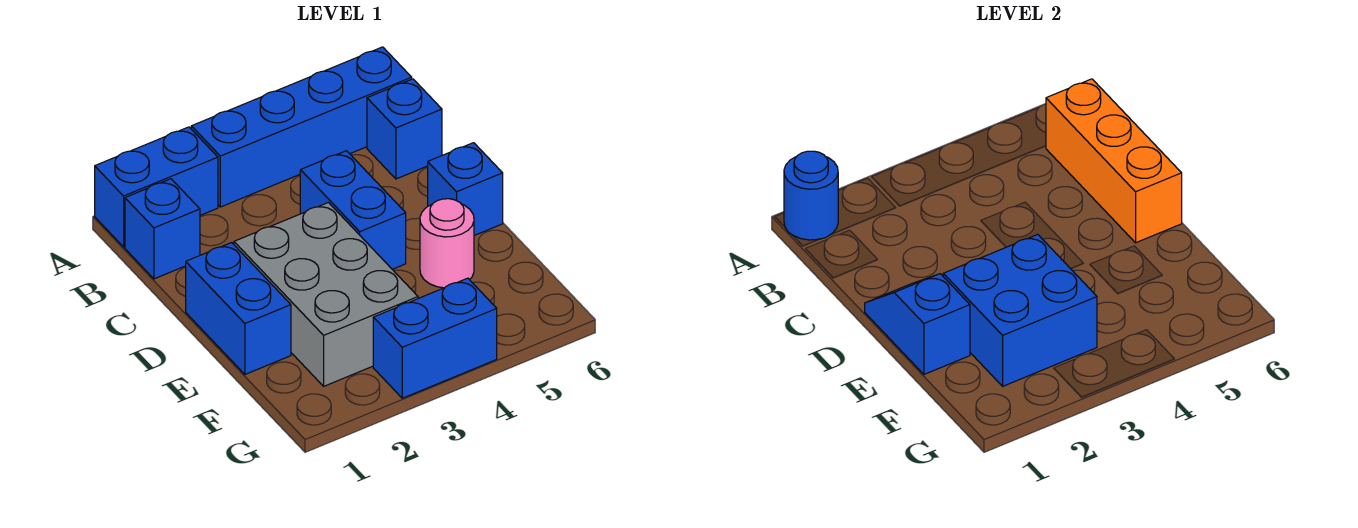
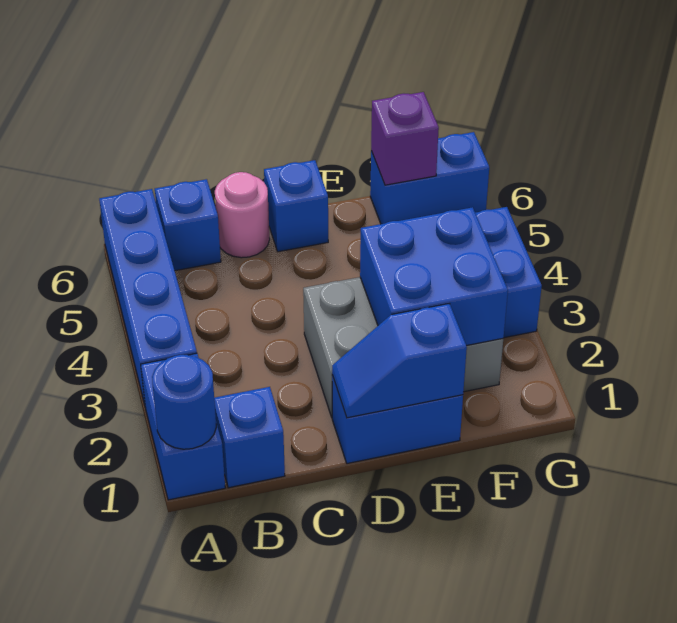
orange 1x3 brick [1046,79,1182,243] -> none
blue 1x2 brick [300,151,406,269] -> blue 1x2 brick moved to [370,132,489,224]
pink 1x1 round brick [420,199,474,288] -> pink 1x1 round brick moved to [215,172,270,258]
none -> purple 1x1 brick [371,92,439,185]

